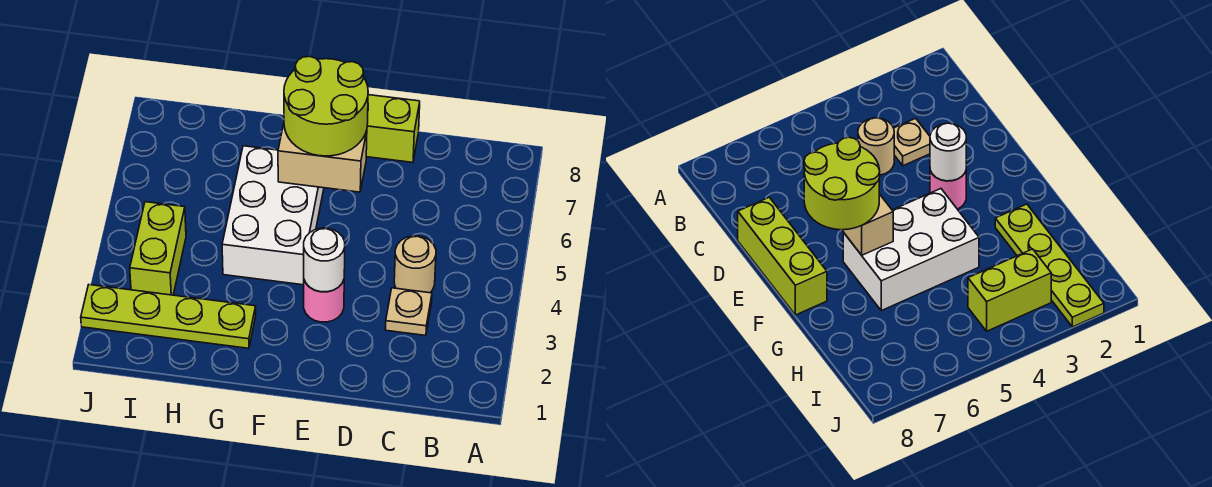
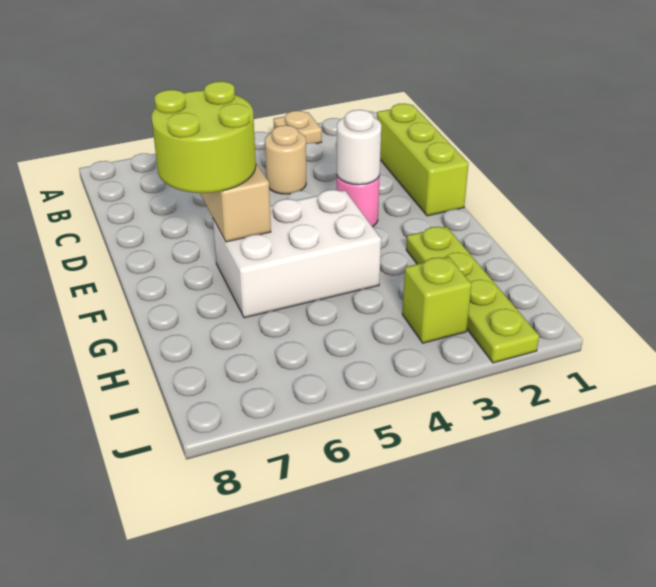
tan 1x1 plate [385,288,432,335] -> tan 1x1 plate moved to [273,111,322,144]
lime 1x3 brick [366,95,420,162] -> lime 1x3 brick moved to [377,103,469,216]
lime 1x2 brick [130,202,186,295] -> lime 1x1 brick [402,257,472,343]

